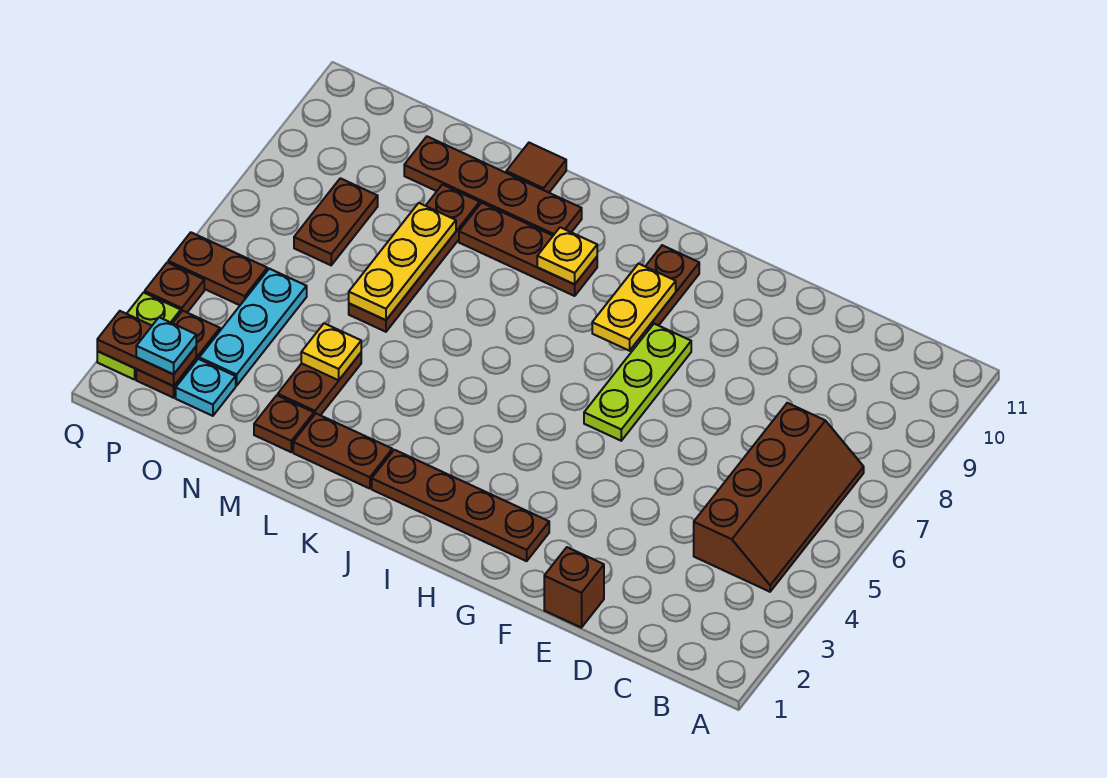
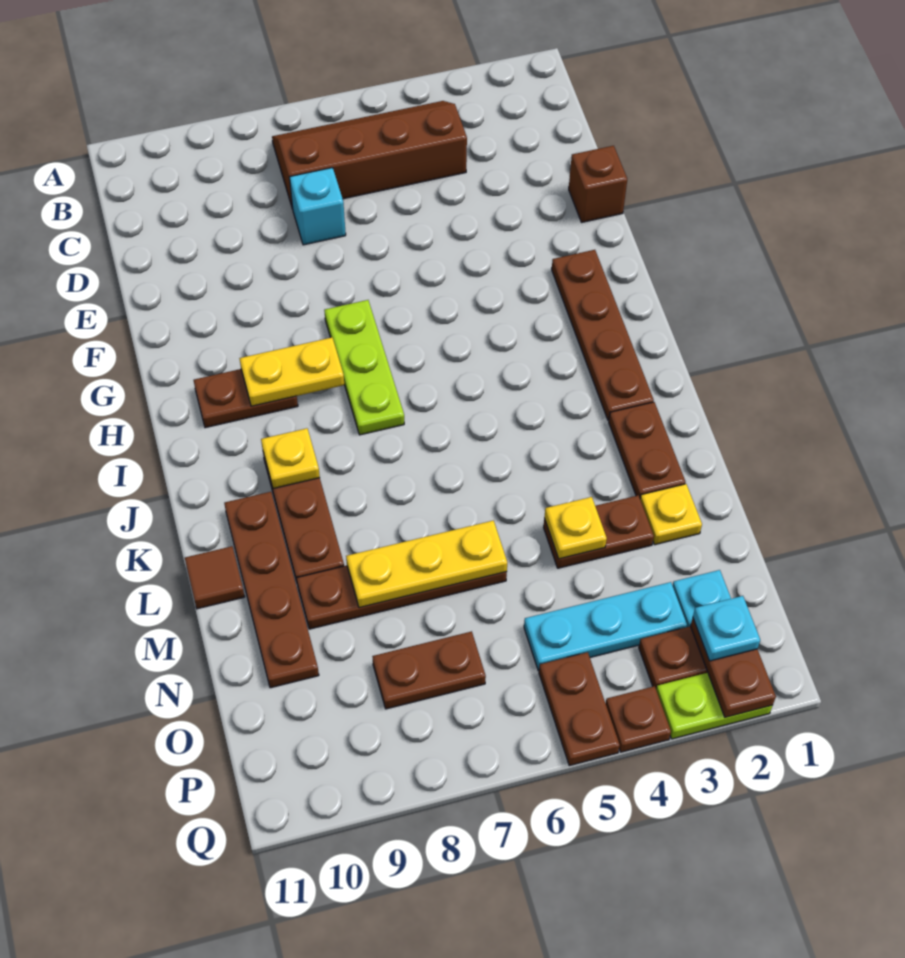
none -> cyan 1x1 brick [289,168,346,245]
lime 1x3 plate [584,324,691,441] -> lime 1x3 plate turned to [324,300,404,435]
brown 1x1 plate [254,395,314,452] -> yellow 1x1 plate [640,484,702,545]

